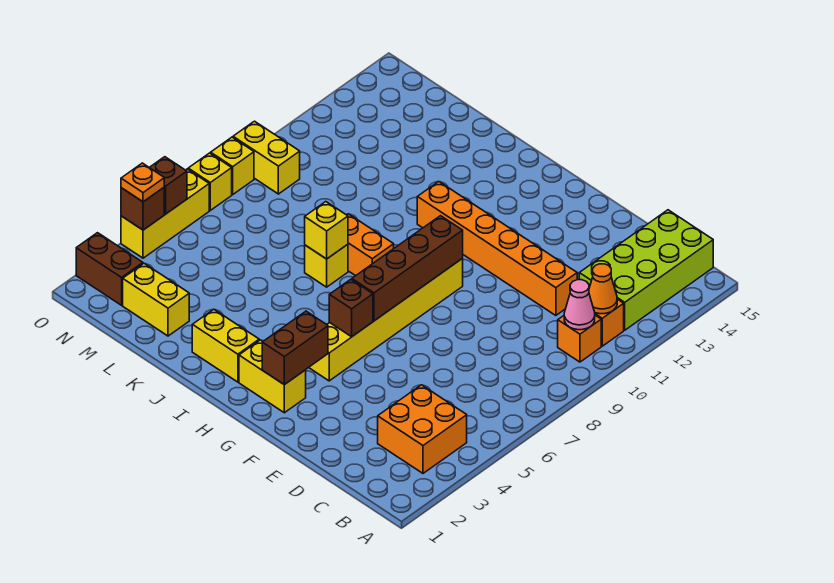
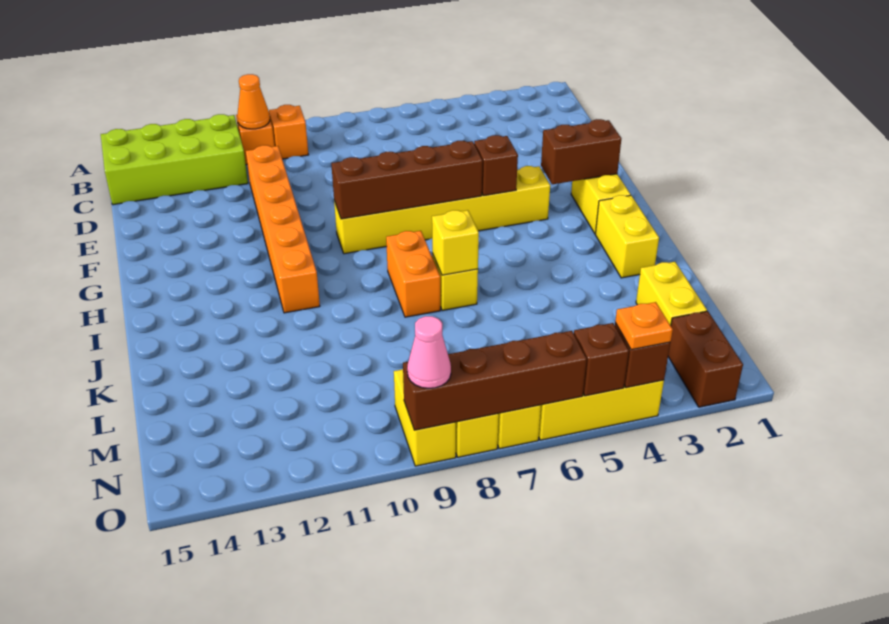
orange 2x2 brick [378,385,467,473] -> none
pink 1x1 cone [564,280,595,330] -> pink 1x1 cone moved to [407,316,451,388]
none -> brown 1x4 brick [403,331,587,430]

